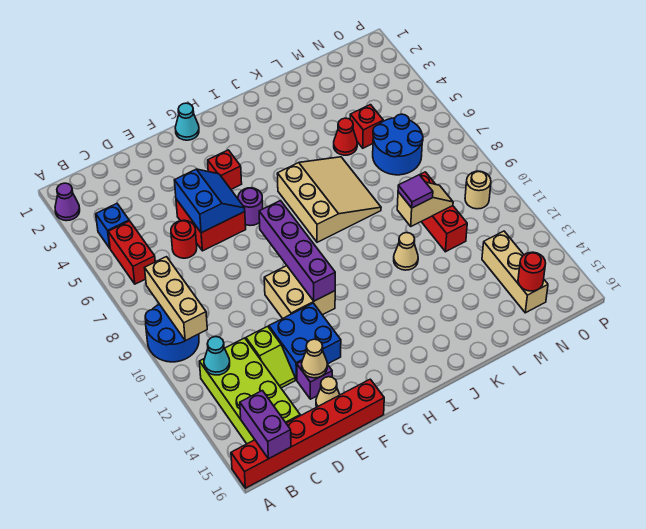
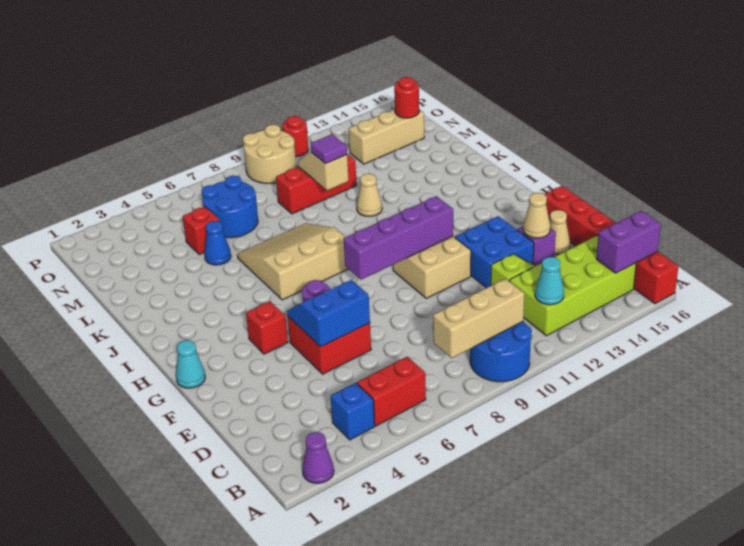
red 1x1 round brick [171,220,197,258] -> red 1x1 round brick moved to [282,116,308,157]
red 1x1 cone [334,118,357,155] -> blue 1x1 cone [204,221,231,265]
tan 1x1 round brick [465,171,491,209] -> tan 2x2 round brick [243,125,296,183]

